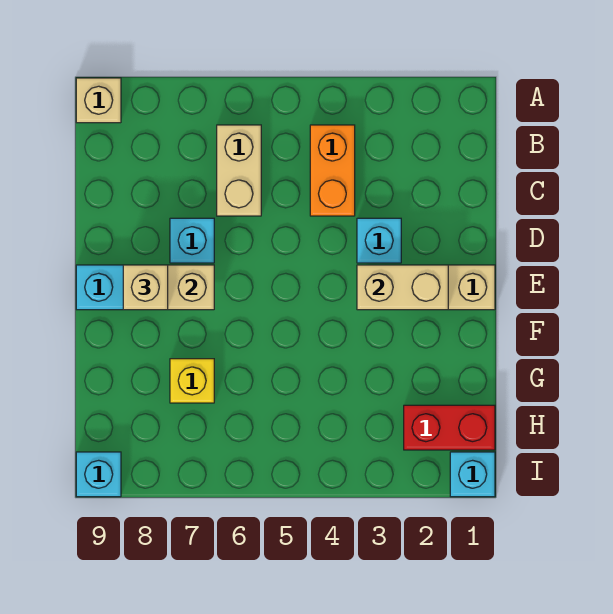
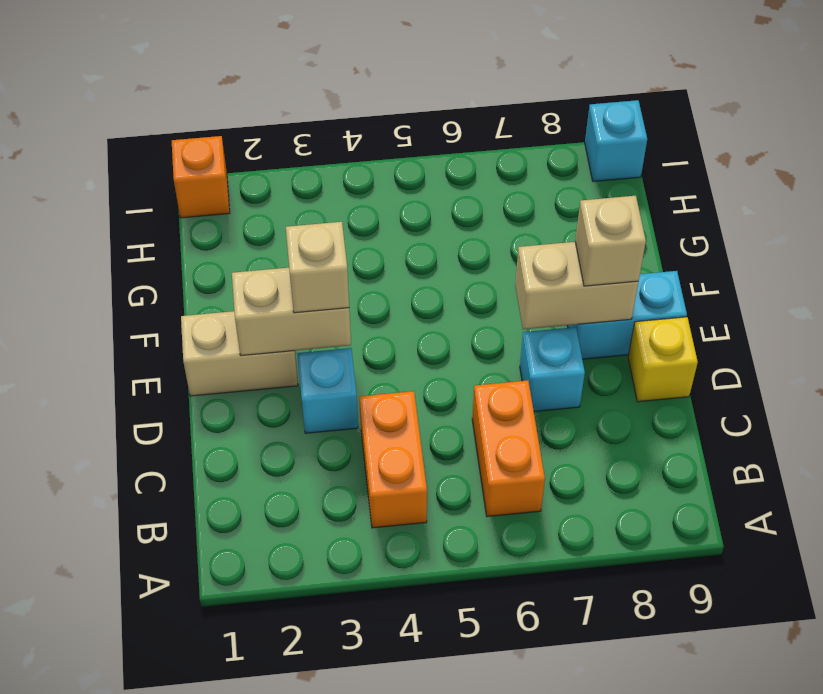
tan 1x1 brick [76,78,121,123] -> tan 1x1 brick moved to [286,222,349,313]
tan 1x2 brick [217,125,261,216] -> orange 1x2 brick [472,380,545,517]
yellow 1x1 brick [170,359,214,403] -> yellow 1x1 brick moved to [628,317,698,402]
red 1x2 brick [404,405,495,450] -> none
cyan 1x1 brick [450,452,495,497] -> orange 1x1 brick [172,136,230,218]

